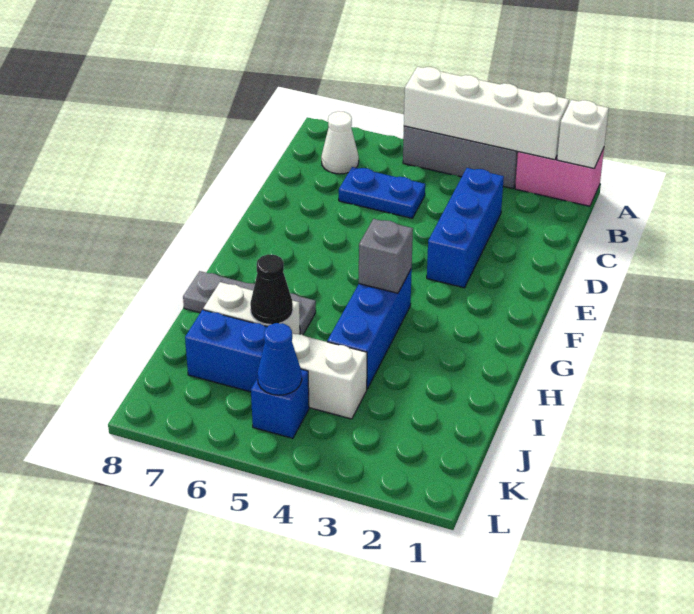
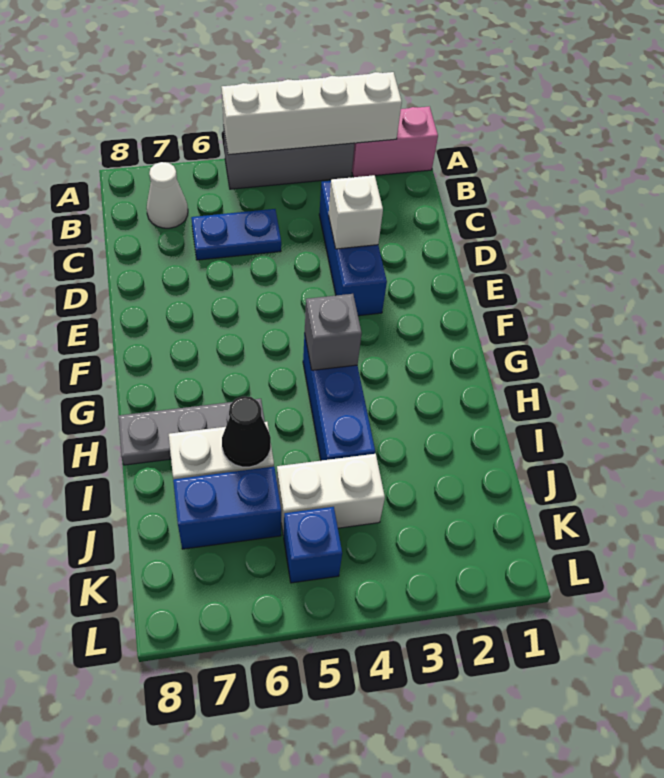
white 1x1 brick [557,100,609,168] -> white 1x1 brick moved to [329,175,383,249]
blue 1x1 cone [257,323,302,395] -> none

